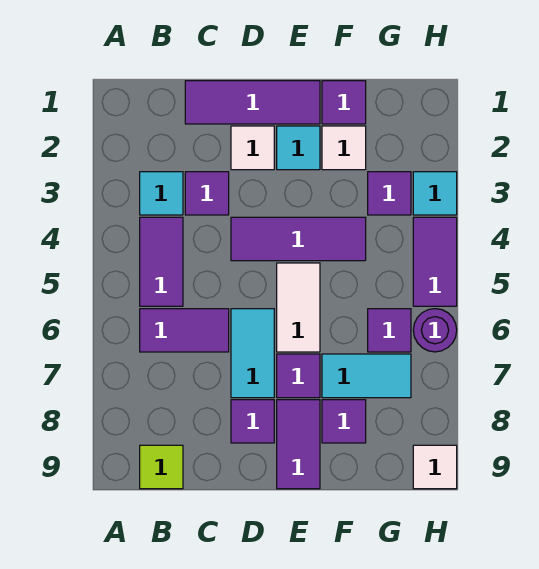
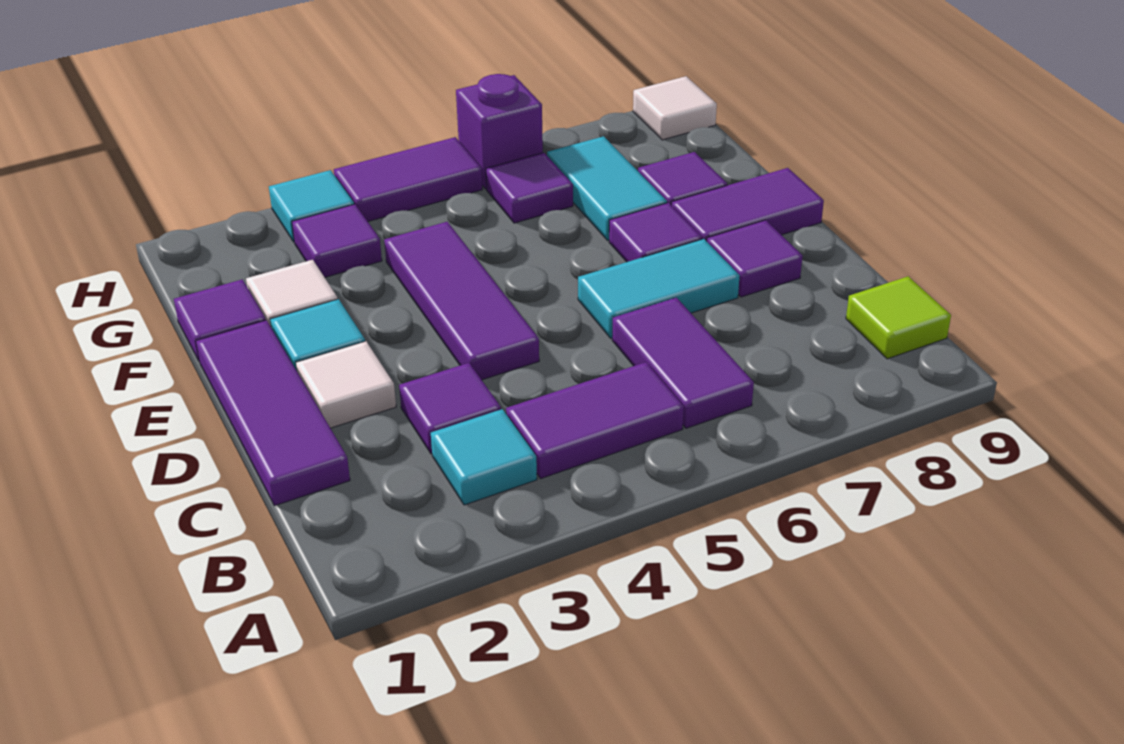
white 1x2 tile [277,263,320,352] -> none
purple 1x1 round brick [413,309,457,352] -> purple 1x1 brick [456,74,543,189]

